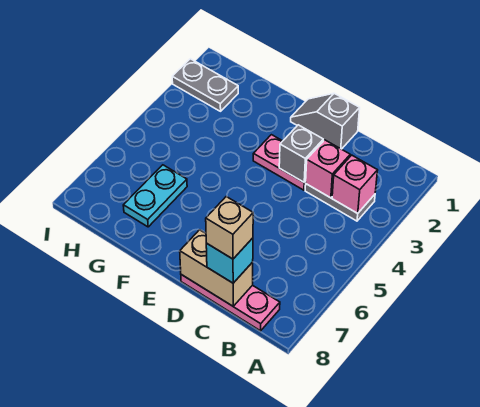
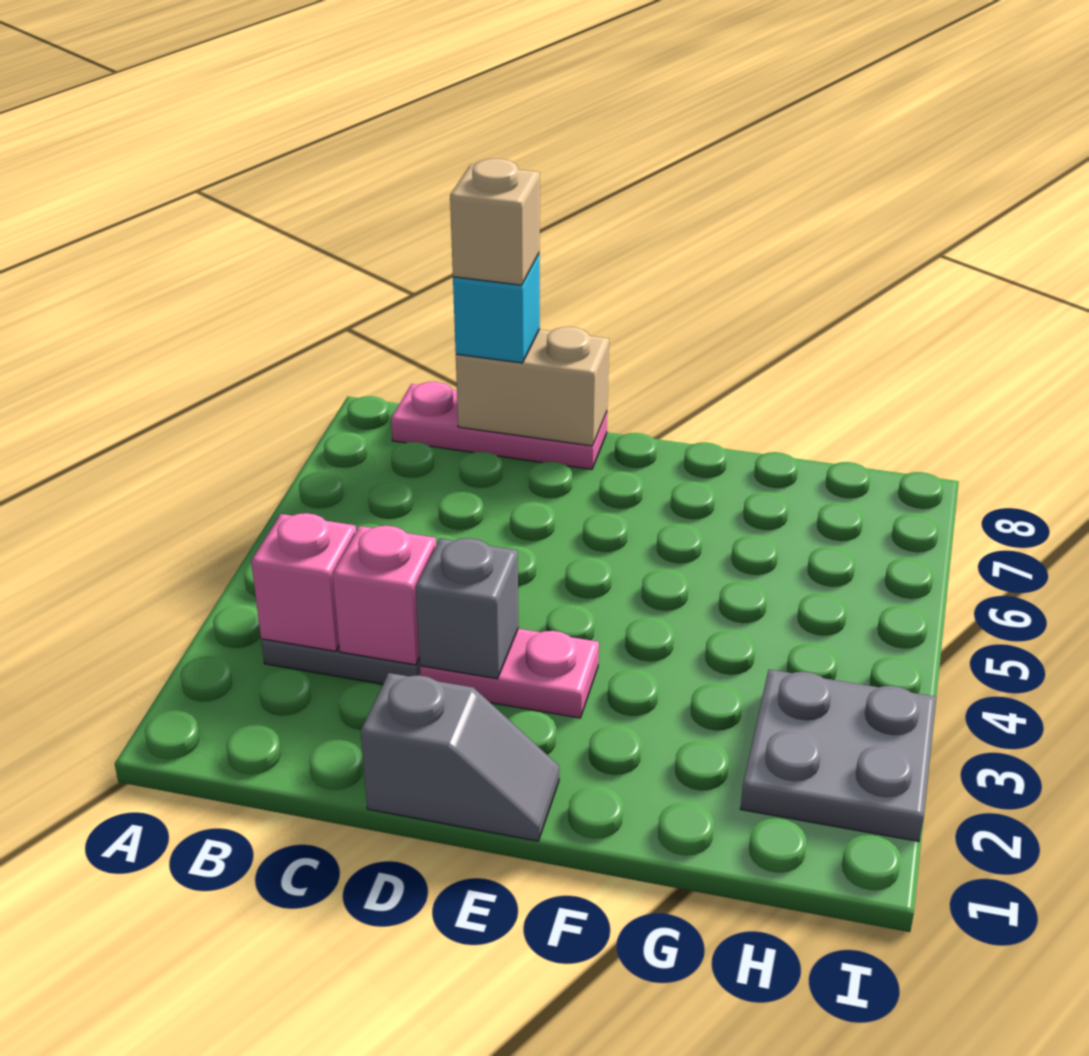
cyan 1x2 plate [123,165,187,227] -> none
grey 1x2 plate [172,59,238,111] -> grey 2x2 plate [741,669,936,842]

